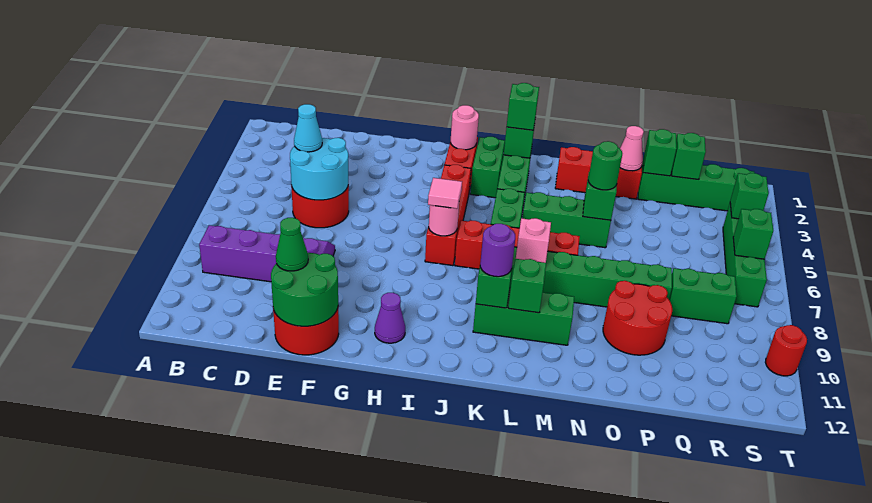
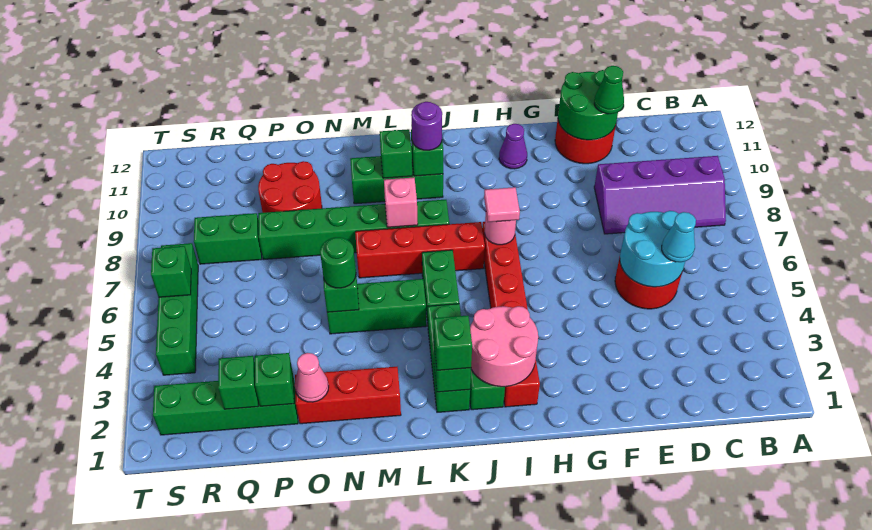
pink 1x1 round brick [451,105,479,150] -> pink 2x2 round brick [470,306,538,387]
green 1x1 brick [730,173,769,219] -> none
red 1x1 round brick [765,325,807,376] -> none

